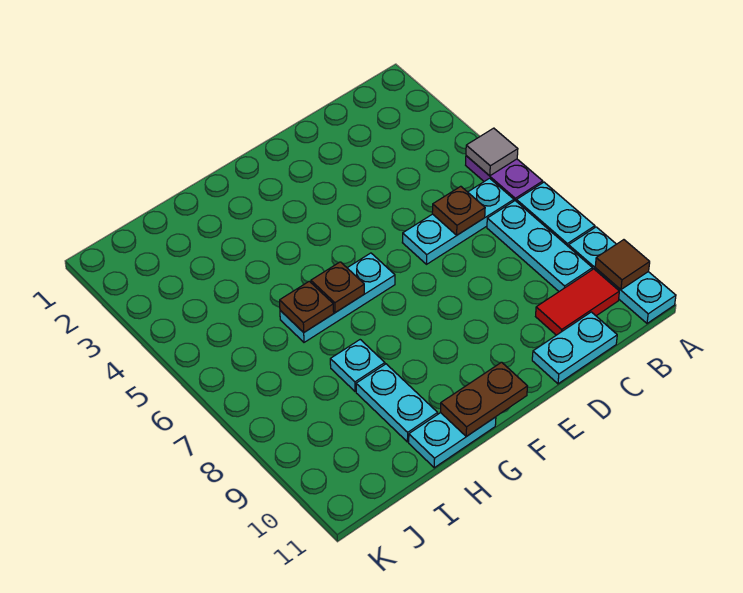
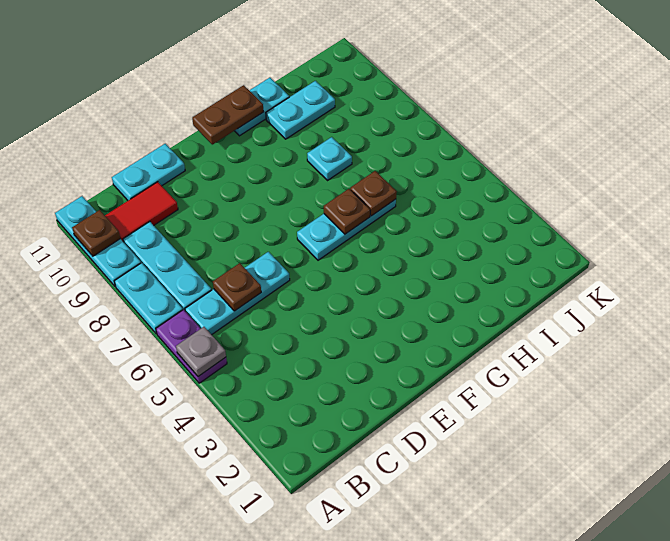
grey 1x1 tile [466,128,518,176] -> grey 1x1 plate [176,327,226,377]
brown 1x1 tile [595,240,650,290] -> brown 1x1 plate [72,210,120,256]
cyan 1x2 plate [356,364,438,442] -> cyan 1x2 plate turned to [266,81,335,139]

